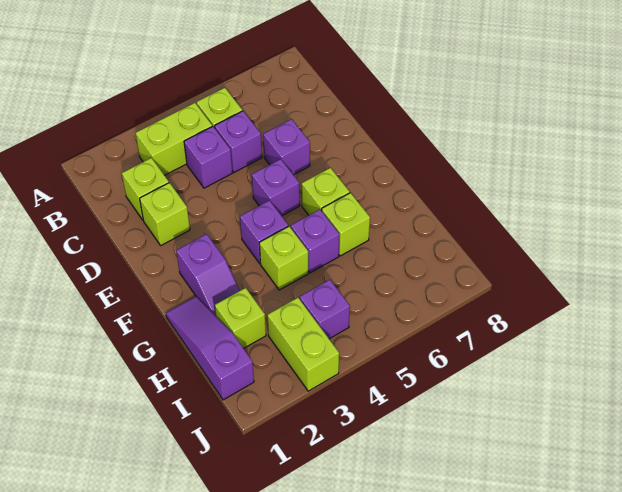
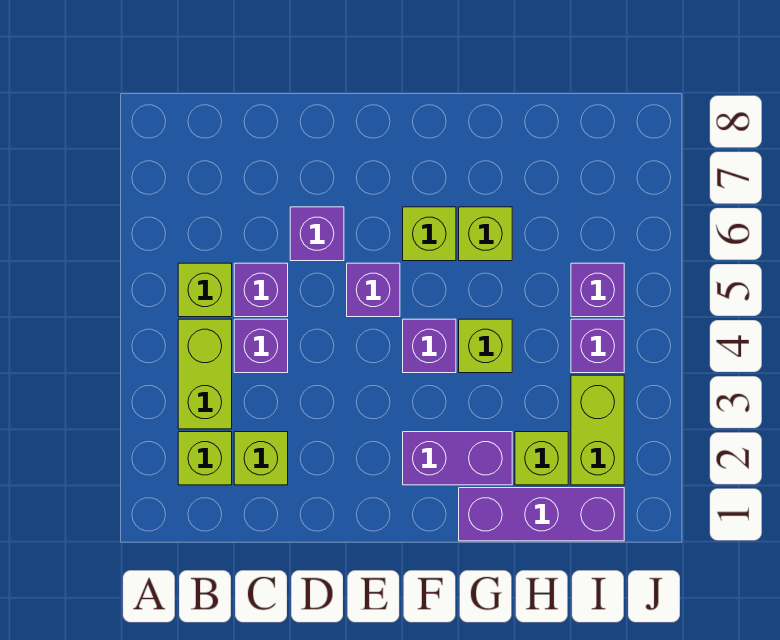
lime 1x1 brick [140,183,190,245] -> lime 1x1 brick moved to [178,432,232,485]
purple 1x2 slope [176,234,240,316] -> purple 1x2 brick [403,432,512,485]
purple 1x3 slope [166,297,254,400] -> purple 1x3 brick [459,488,624,541]
purple 1x1 brick [291,210,339,273] -> purple 1x1 brick moved to [571,263,624,317]
lime 1x2 brick [267,298,339,391] -> lime 1x2 brick turned to [571,375,624,485]

